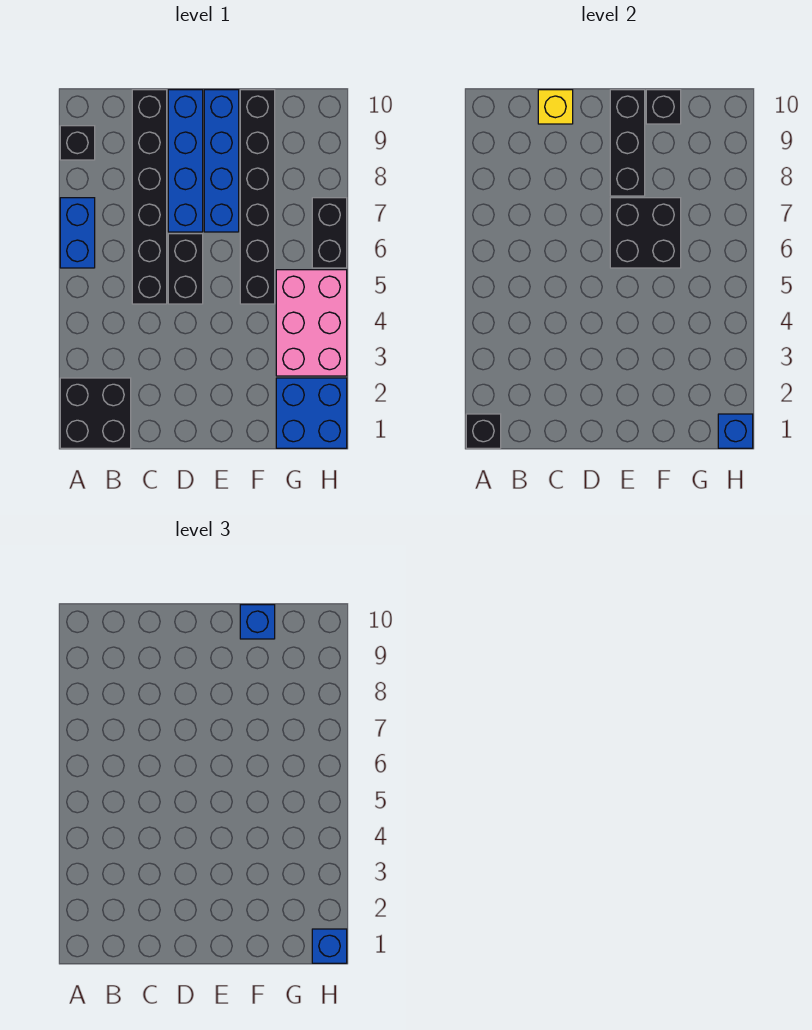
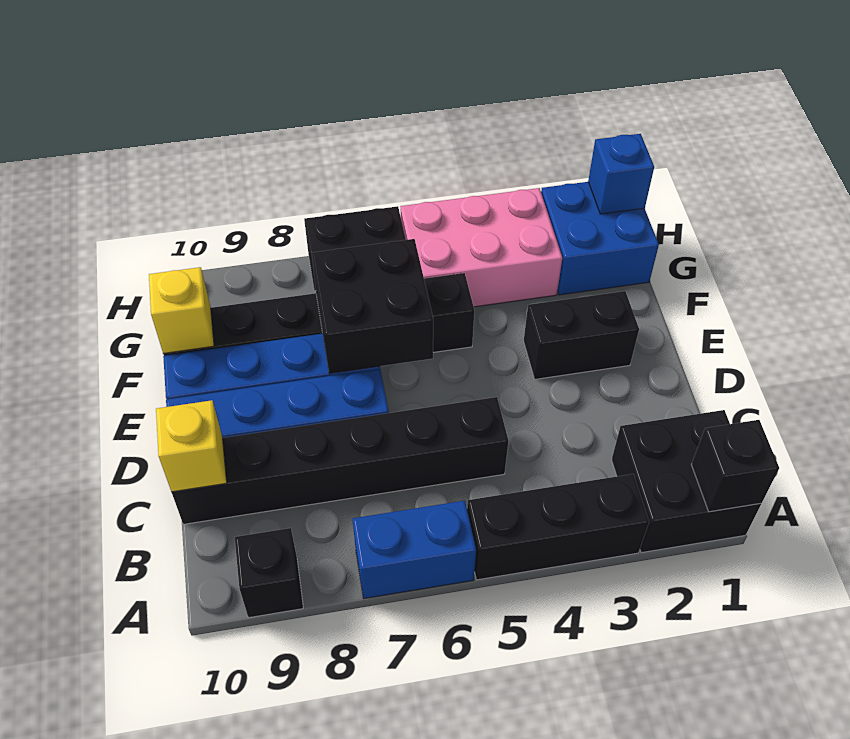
black 1x2 brick [168,234,203,304] -> black 1x2 brick moved to [524,291,639,379]
black 1x3 brick [610,90,645,196] -> black 1x3 brick moved to [467,474,649,580]
black 1x1 brick [646,90,681,124] -> yellow 1x1 brick [149,267,214,354]
blue 1x1 brick [240,605,275,639] -> none
blue 1x1 brick [312,929,347,963] -> none

